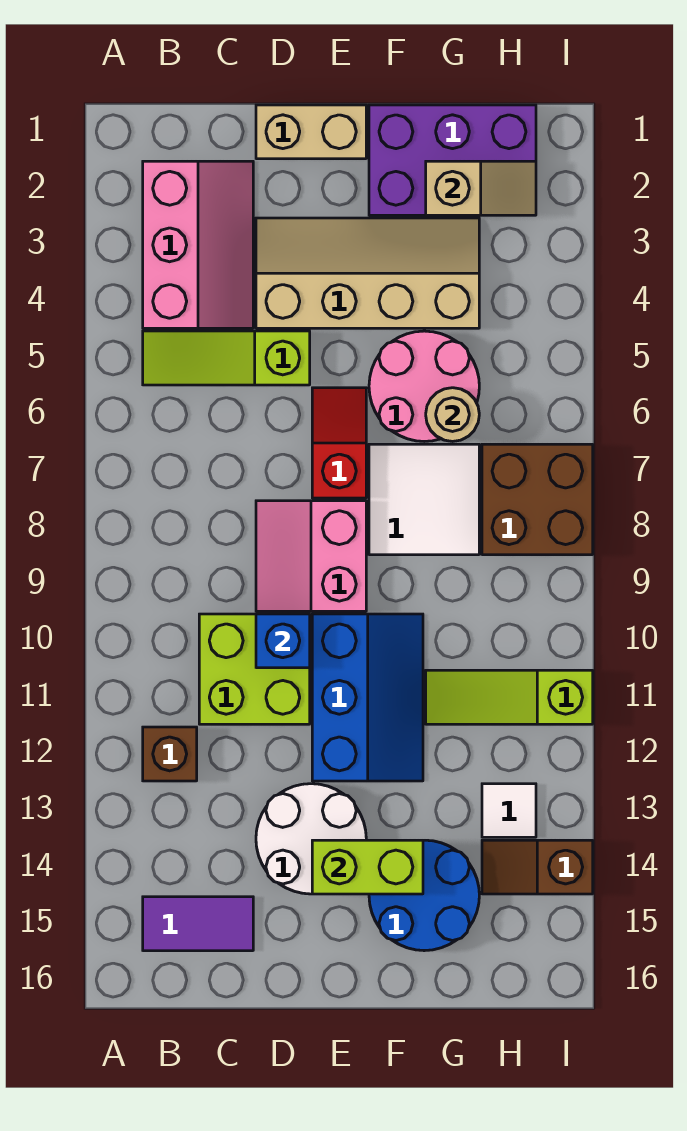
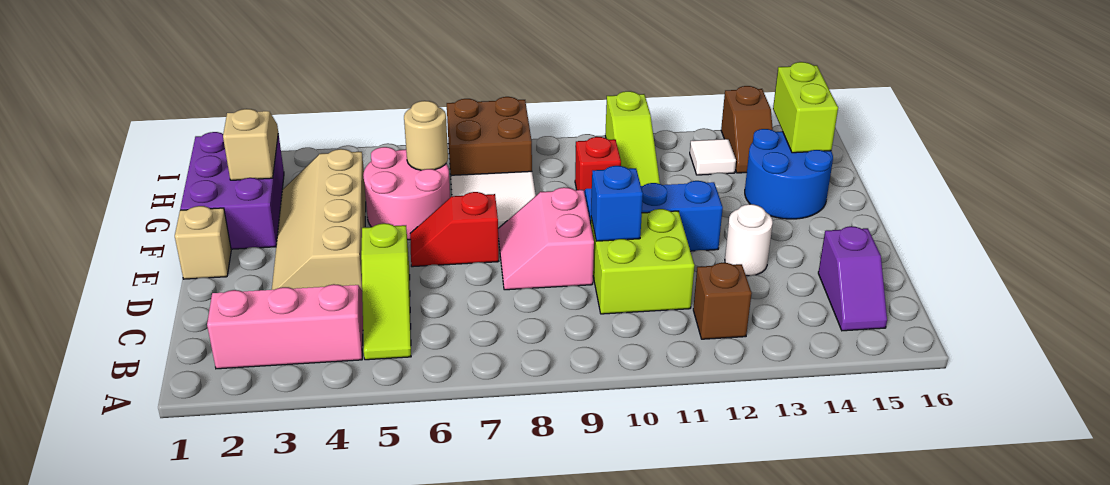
purple 1x2 tile [143,897,253,951] -> purple 1x2 slope [818,226,887,331]
tan 1x2 brick [256,105,366,159] -> tan 1x1 brick [175,206,231,279]
pink 2x2 slope [256,501,366,611] -> pink 2x2 slope turned to [498,187,594,290]
white 2x2 round brick [256,784,366,894] -> white 1x1 round brick [725,204,773,276]
lime 1x2 brick [312,840,423,894] -> lime 1x2 brick moved to [773,62,838,153]
none -> red 1x1 brick [575,137,621,191]

